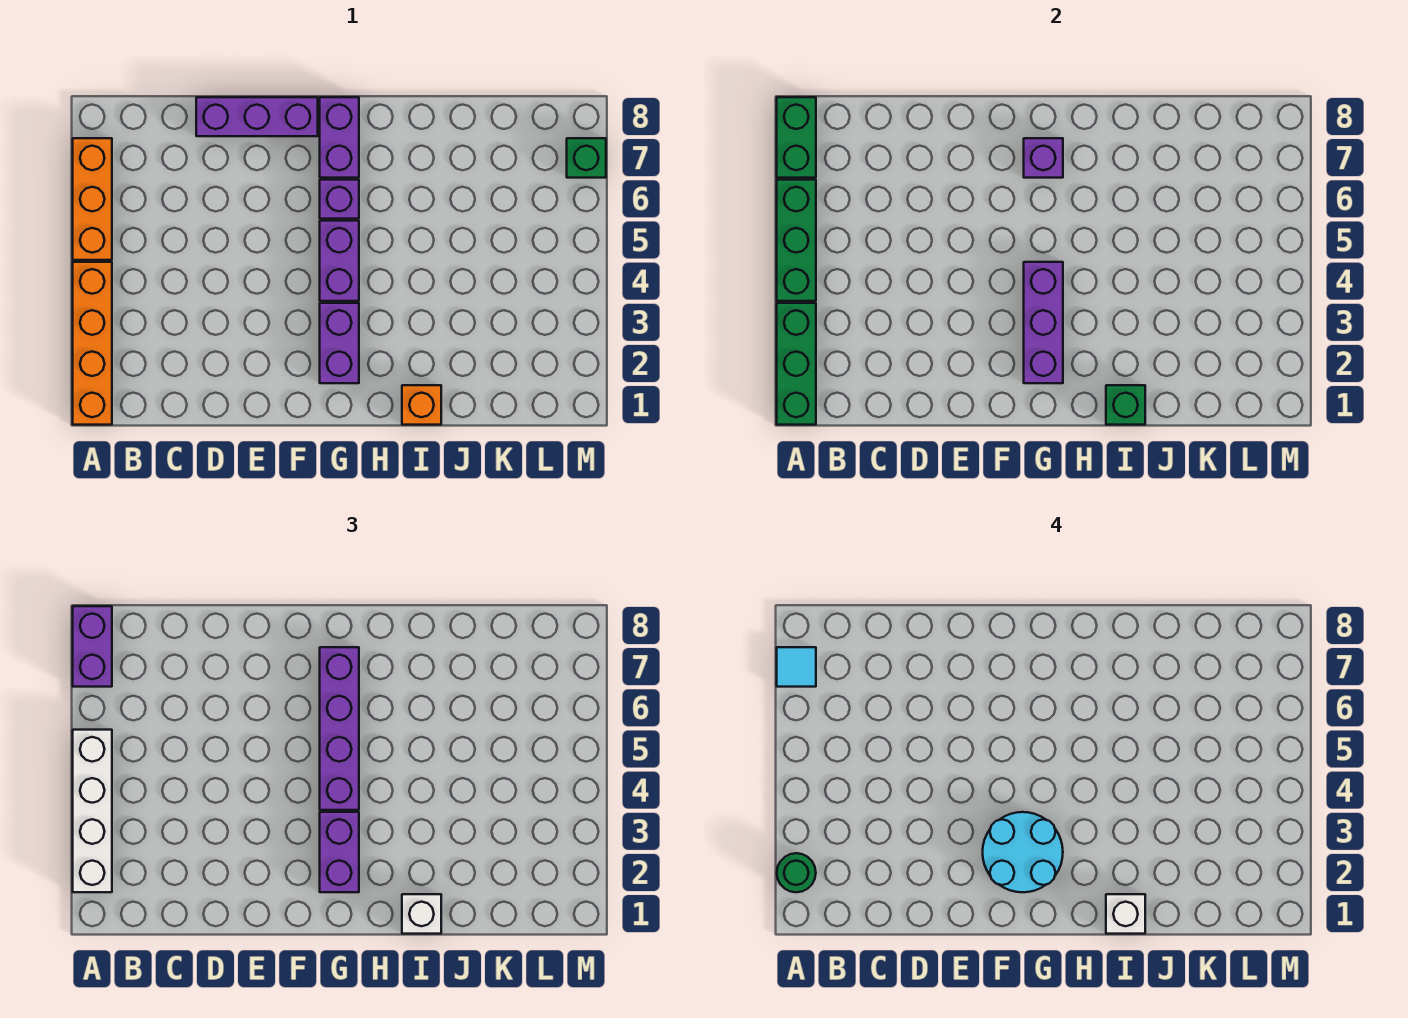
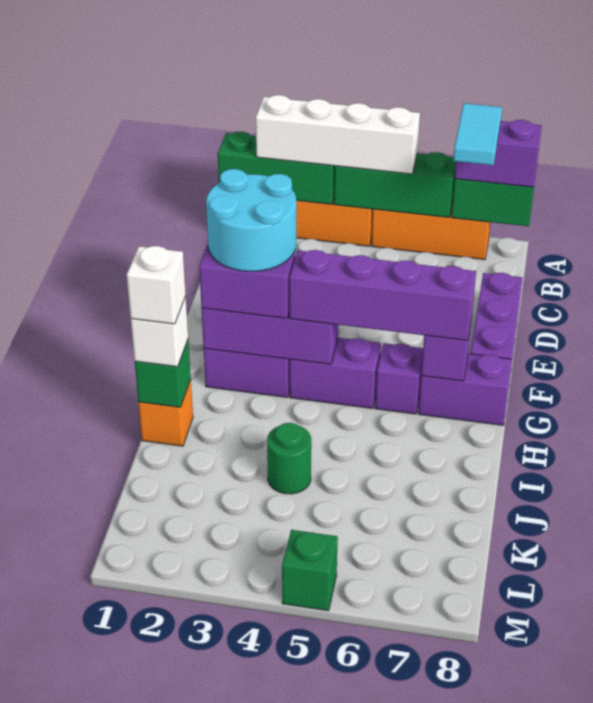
green 1x1 round brick [777,853,816,892] -> green 1x1 round brick moved to [267,423,311,494]
cyan 1x1 tile [777,647,816,687] -> cyan 1x2 tile [453,103,502,165]
green 1x1 brick [567,138,606,178] -> green 1x1 brick moved to [282,530,338,611]

